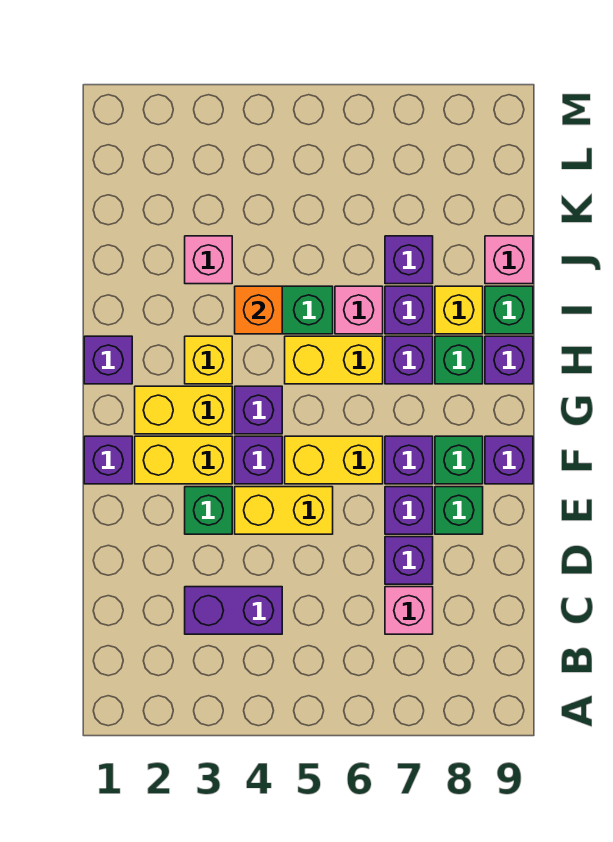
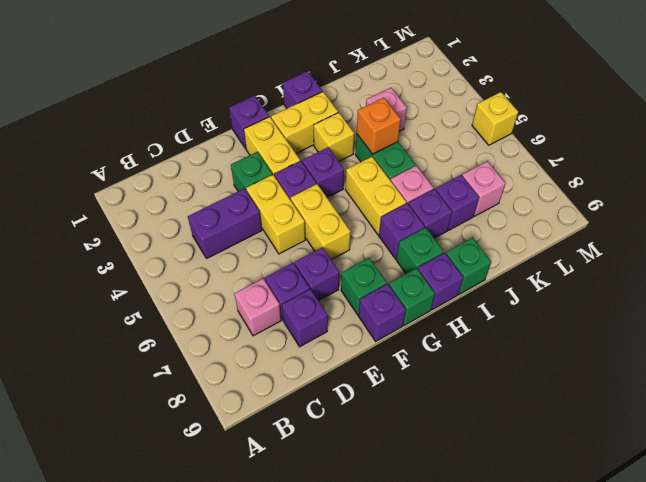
purple 1x2 brick [185,587,282,634] -> purple 1x2 brick turned to [188,189,262,259]
green 1x1 brick [435,487,483,534] -> green 1x1 brick moved to [389,268,435,325]
purple 1x1 brick [385,436,433,484] -> purple 1x1 brick moved to [282,289,328,347]
yellow 1x2 brick [135,386,232,434] -> yellow 1x2 brick turned to [271,92,338,153]
yellow 1x1 brick [435,286,483,334] -> yellow 1x1 brick moved to [472,92,518,145]
pink 1x1 brick [485,236,533,284] -> pink 1x1 brick moved to [462,161,505,216]

